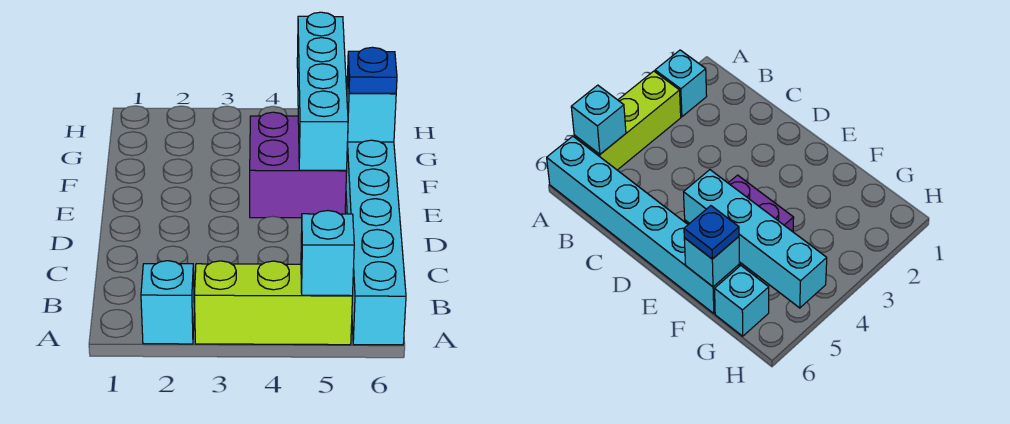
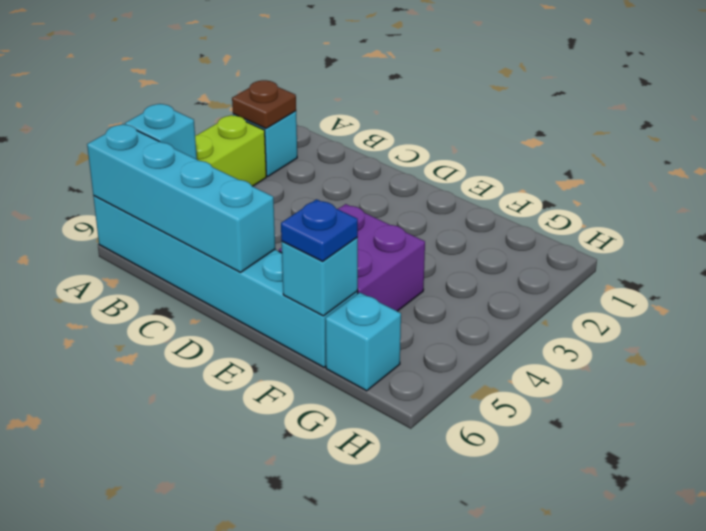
none -> brown 1x1 plate [232,80,296,128]
cyan 1x4 brick [297,12,348,170] -> cyan 1x4 brick moved to [87,124,275,272]

